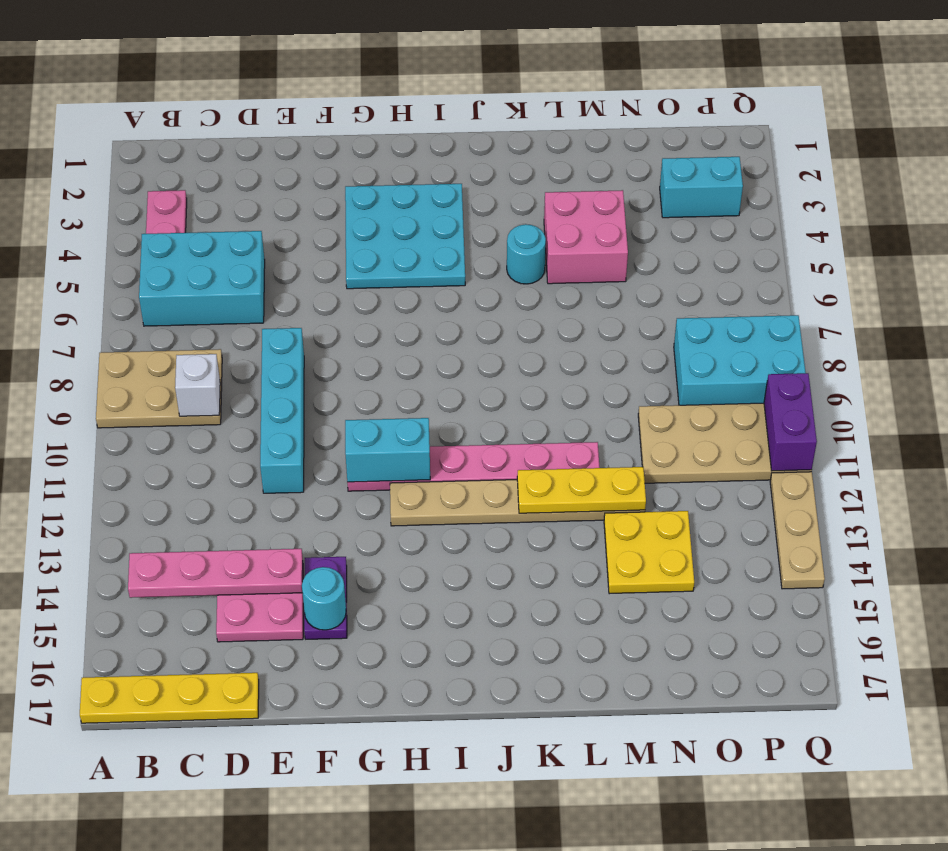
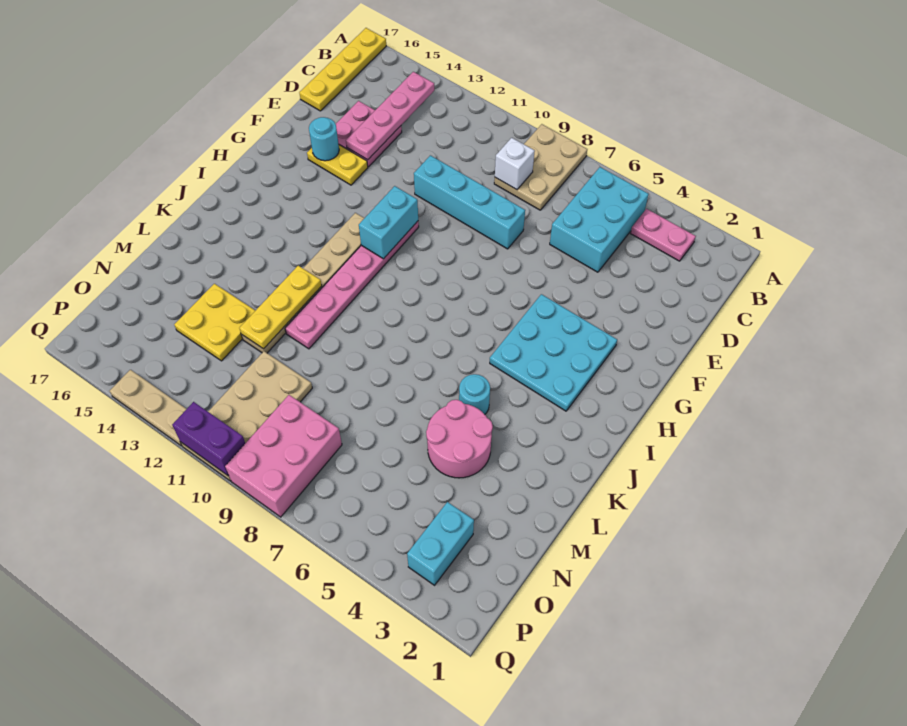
purple 1x2 plate [304,557,347,639] -> yellow 1x2 plate [307,145,368,185]
pink 2x2 brick [544,190,628,284] -> pink 2x2 round brick [426,400,493,478]
cyan 2x3 brick [674,315,806,405] -> pink 2x3 brick [225,395,342,517]

